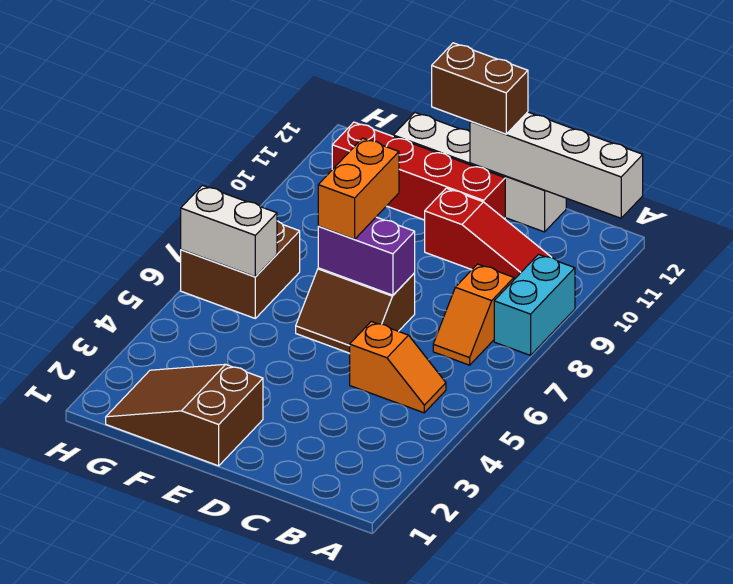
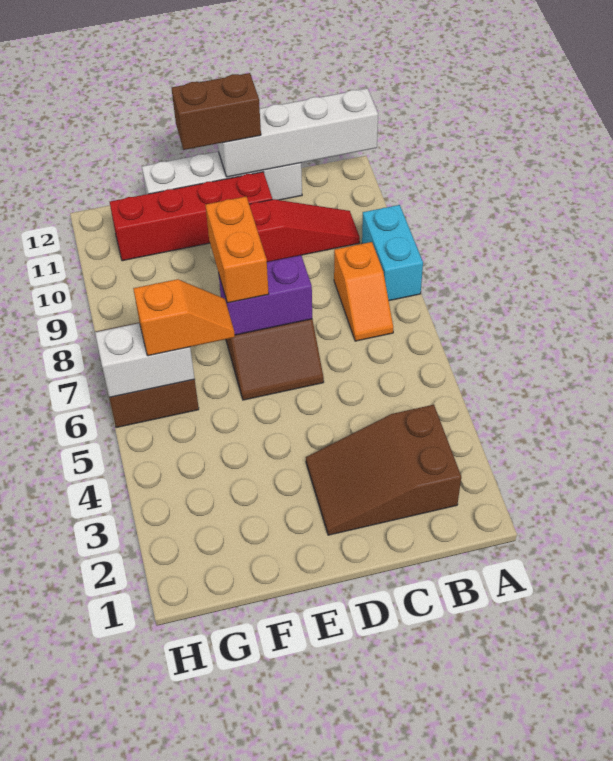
orange 1x2 slope [350,322,446,413] -> orange 1x2 slope moved to [133,279,235,356]
brown 2x3 slope [106,364,263,466] -> brown 2x3 slope moved to [306,405,461,535]

